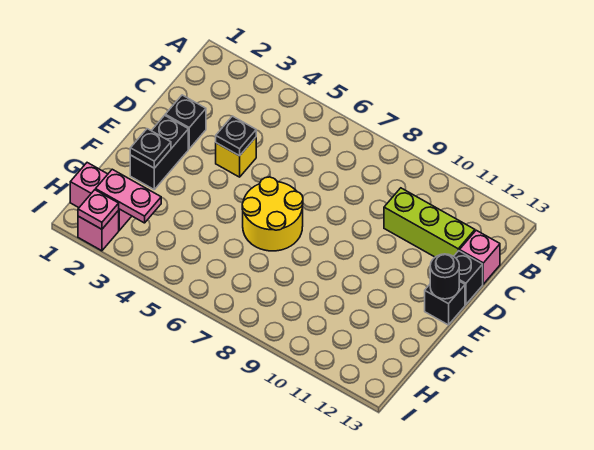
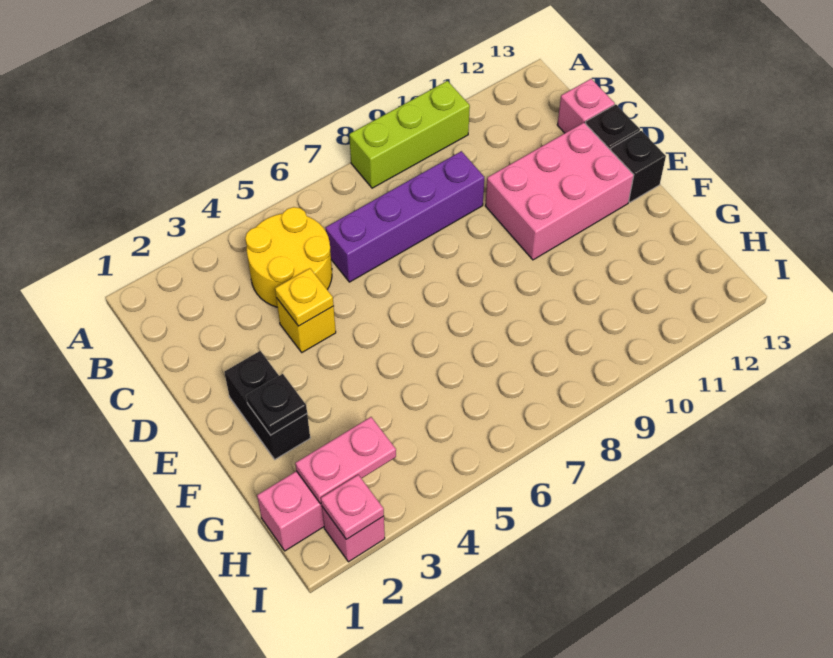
none -> purple 1x4 brick [325,151,484,282]
lime 1x3 brick [384,188,475,257] -> lime 1x3 brick moved to [349,81,470,188]
black 1x1 brick [165,95,206,149] -> none
black 1x1 plate [216,116,256,156] -> yellow 1x1 plate [275,268,334,326]
none -> pink 2x3 brick [485,123,634,260]
yellow 2x2 round brick [242,177,303,251] -> yellow 2x2 round brick moved to [245,207,332,307]
black 1x1 round brick [430,254,459,299] -> none

